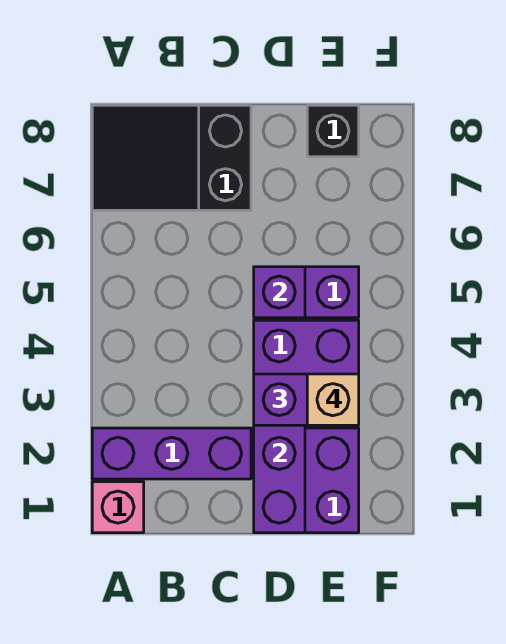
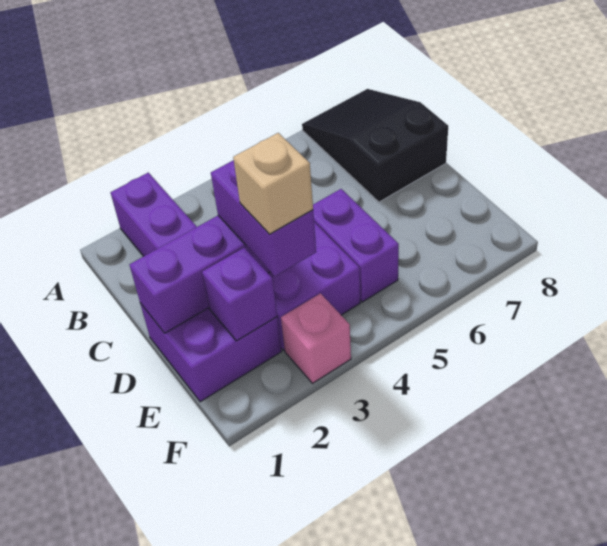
pink 1x1 brick [92,482,144,533] -> pink 1x1 brick moved to [281,293,351,383]
purple 1x1 brick [254,267,305,318] -> purple 1x1 brick moved to [202,248,277,341]
black 1x1 brick [307,105,359,157] -> none

